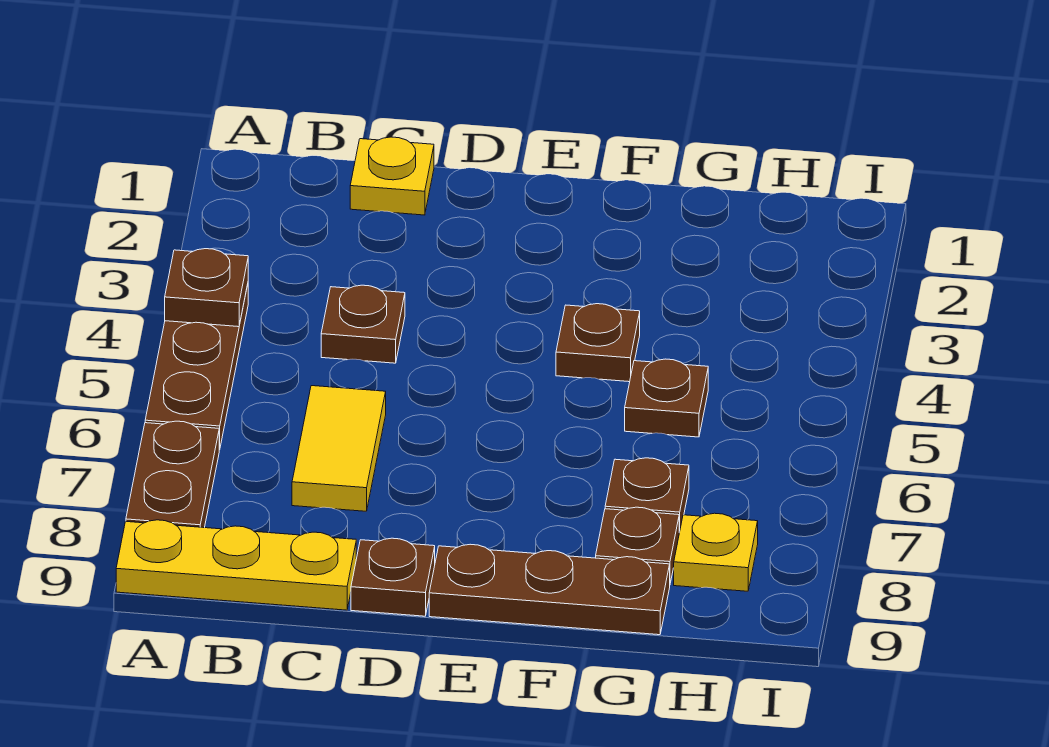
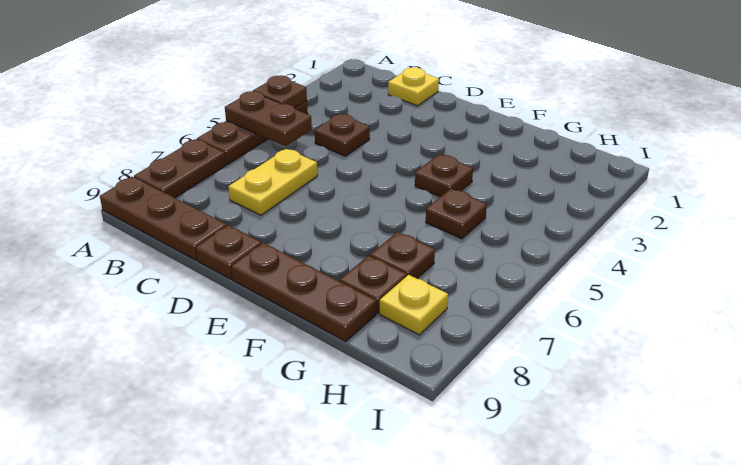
none -> brown 1x2 plate [225,91,312,146]
yellow 1x3 plate [116,520,356,610] -> brown 1x3 plate [100,177,227,260]
yellow 1x2 tile [292,386,386,511] -> yellow 1x2 plate [228,149,318,215]

